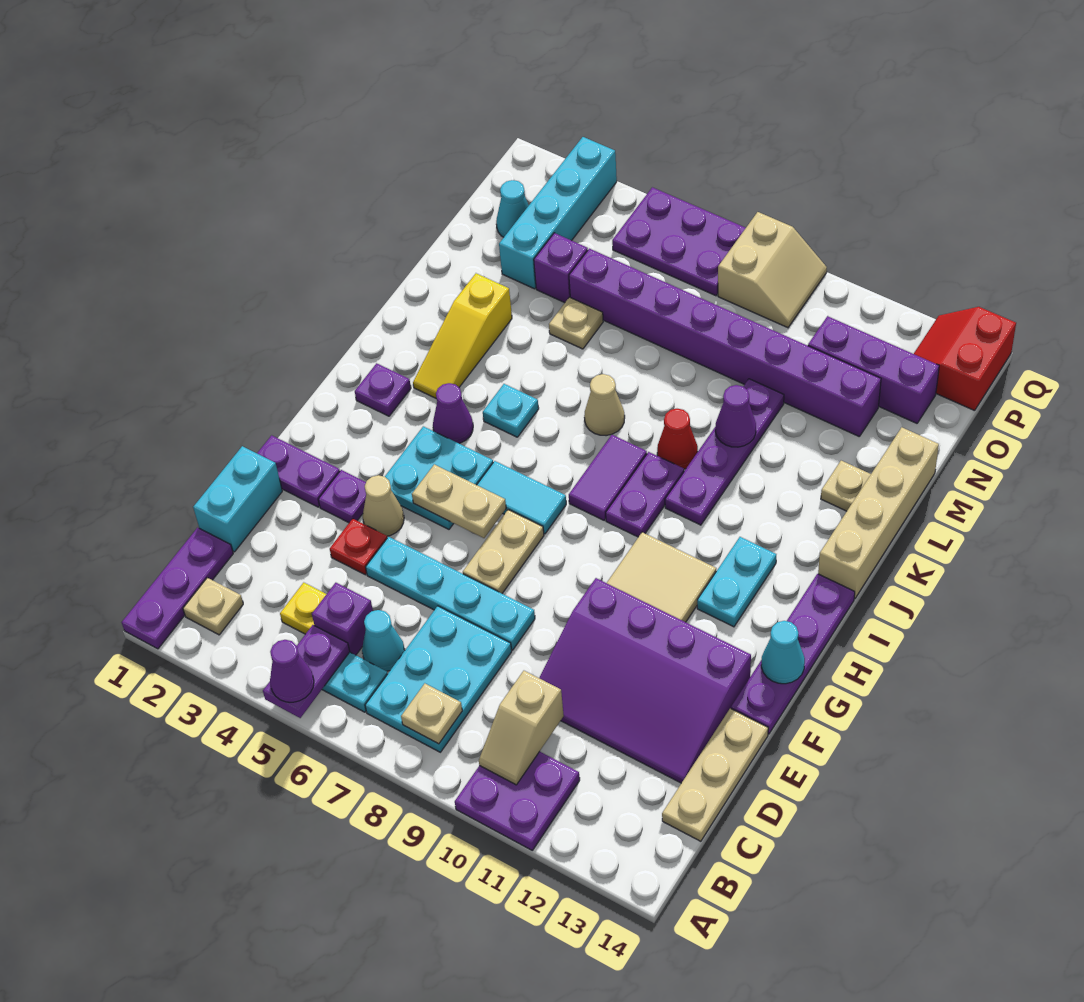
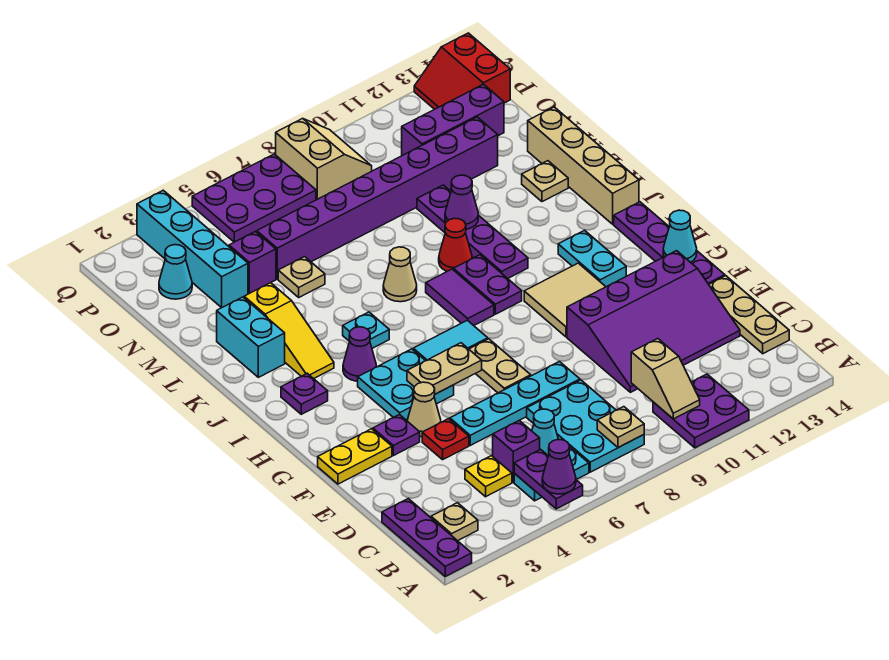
cyan 1x2 brick [193,446,282,552] -> cyan 1x2 brick moved to [217,297,285,377]
purple 1x2 plate [257,435,340,507] -> yellow 1x2 plate [318,429,392,484]

